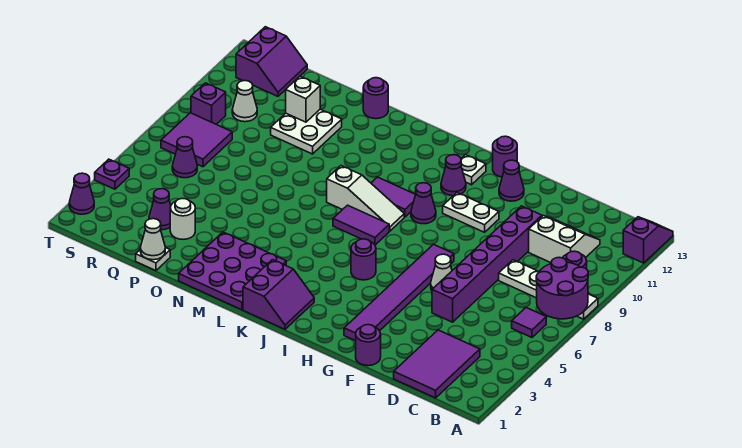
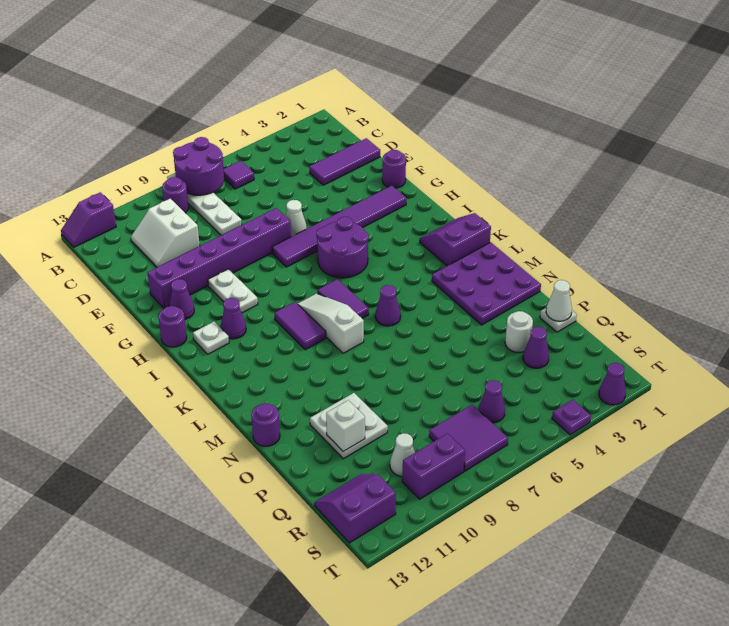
purple 2x3 tile [394,330,480,398] -> purple 1x3 tile [309,138,380,185]
purple 1x6 brick [432,206,542,322] -> purple 1x6 brick moved to [148,208,291,308]
purple 1x1 round brick [351,239,376,280] -> purple 2x2 round brick [317,217,369,278]
purple 1x1 cone [411,183,436,224] -> purple 1x1 cone moved to [375,285,401,326]
purple 1x1 brick [191,83,226,124] -> purple 1x2 brick [402,433,465,499]

